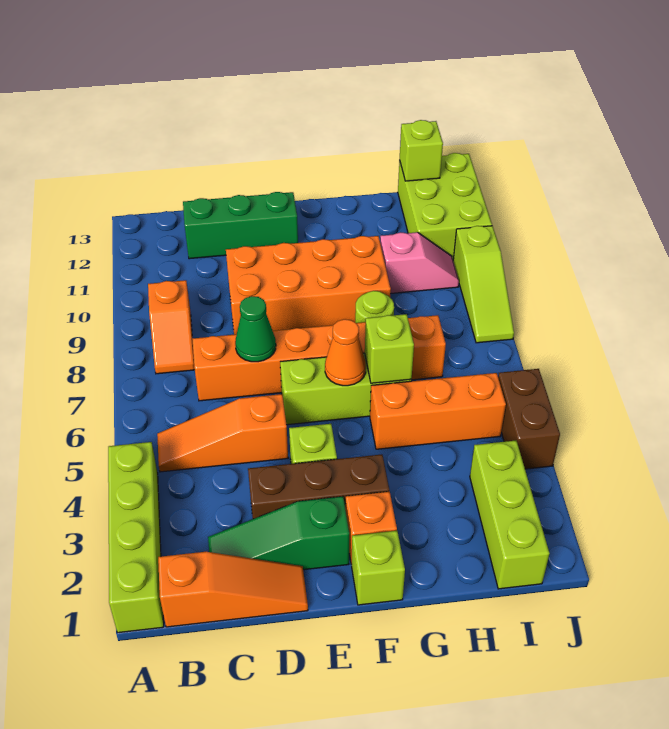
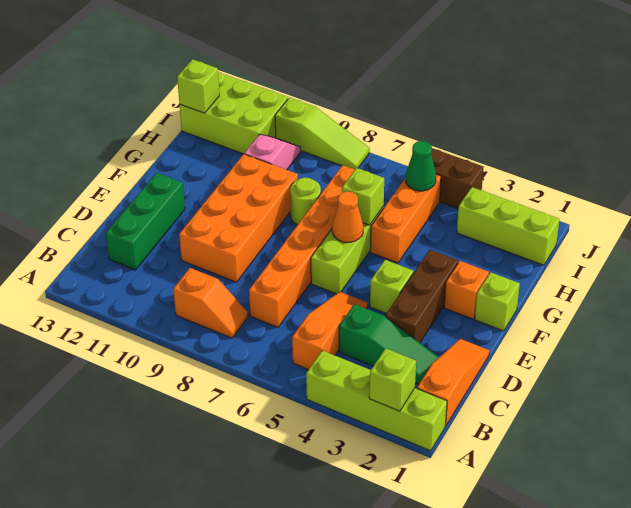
none -> lime 1x1 brick [369,348,416,411]
orange 1x3 slope [157,394,288,472] -> orange 1x3 slope turned to [292,292,368,370]
green 1x3 slope [208,497,349,570] -> green 1x3 slope turned to [339,304,439,384]
green 1x1 cone [235,296,276,362] -> green 1x1 cone moved to [406,141,436,191]

